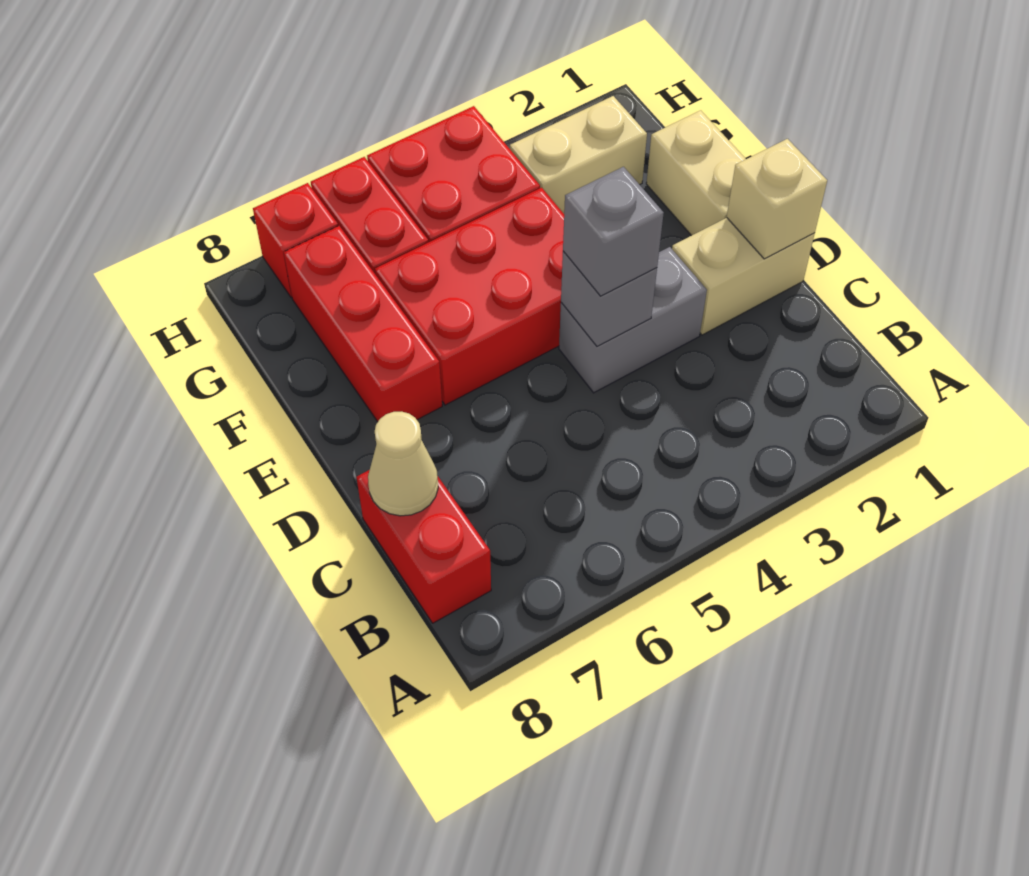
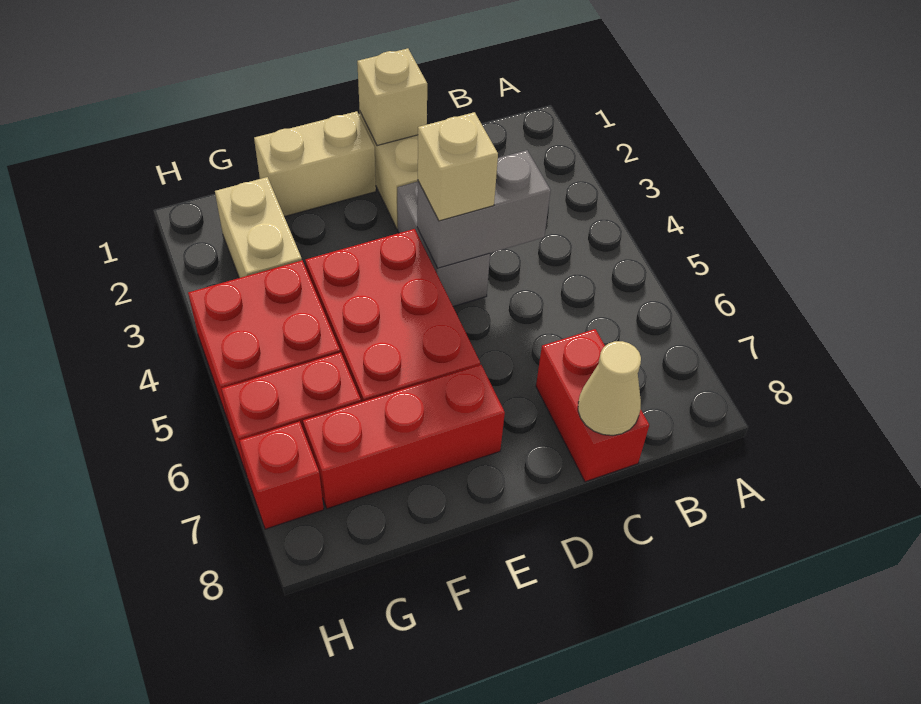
red 1x2 brick [356,470,491,623] -> red 1x2 brick turned to [536,329,649,482]
grey 1x1 brick [561,251,657,346] -> grey 1x2 brick [417,150,551,268]
grey 1x1 brick [563,167,664,296] -> tan 1x1 brick [418,112,498,221]

